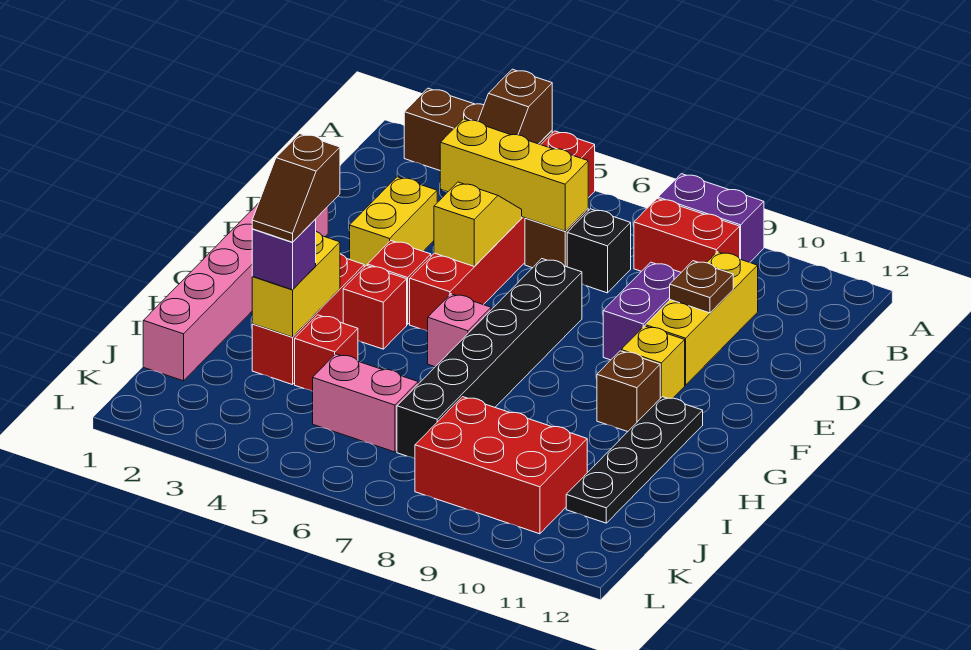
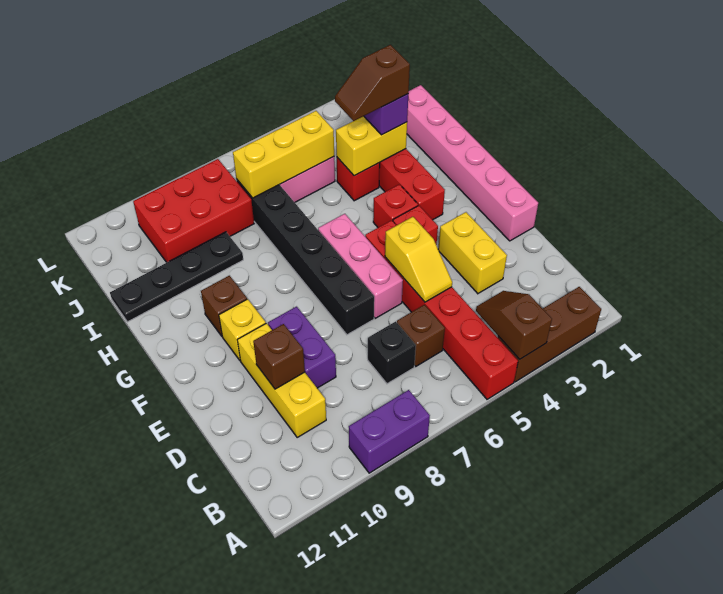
red 1x2 brick [634,199,740,272] -> none
yellow 1x3 brick [440,119,588,231] -> yellow 1x3 brick moved to [233,111,334,198]
brown 1x1 plate [670,261,733,313] -> brown 1x1 brick [253,324,305,389]
pink 1x1 brick [428,294,491,367] -> pink 1x3 brick [318,214,403,318]
black 1x4 plate [566,397,703,523] -> black 1x4 plate turned to [110,232,243,322]
yellow 1x2 brick [252,232,340,337] -> yellow 1x2 brick turned to [336,116,407,176]
brown 1x2 slope [252,134,340,242] -> brown 1x2 slope turned to [335,45,410,121]

